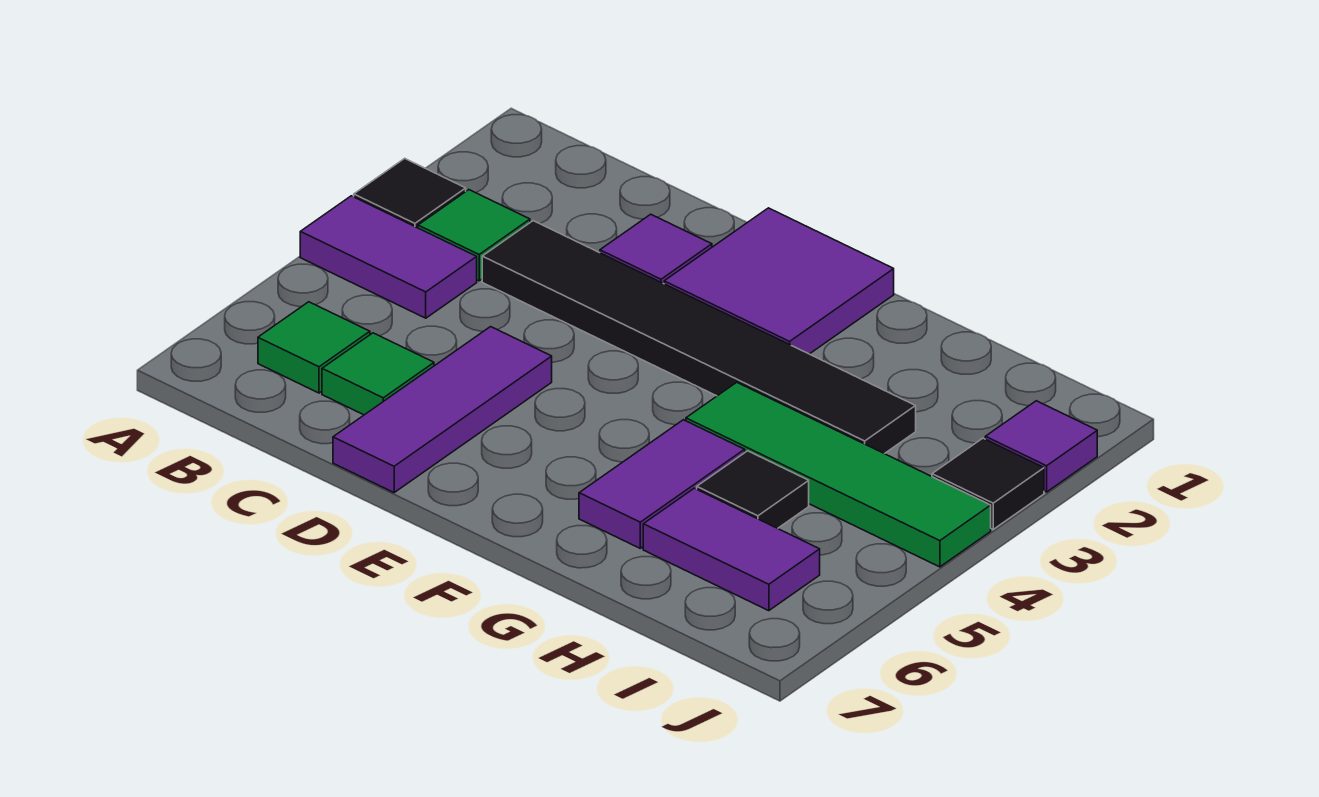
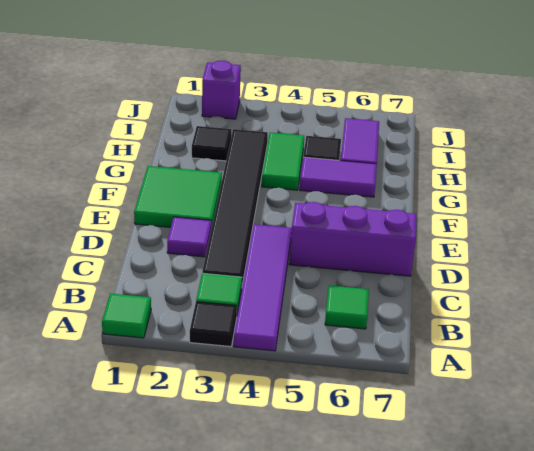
purple 1x2 tile [300,196,477,318] -> purple 1x4 tile [234,224,292,351]
green 1x1 tile [322,333,434,415] -> green 1x1 tile moved to [102,293,151,338]
purple 1x3 tile [333,327,552,492] -> purple 1x3 brick [289,202,417,276]
purple 2x2 tile [664,208,894,354] -> green 2x2 tile [134,166,222,229]
green 1x4 tile [686,382,991,567] -> green 1x2 tile [262,133,304,190]
purple 1x1 tile [985,401,1097,492] -> purple 1x1 brick [202,61,241,119]
black 1x1 tile [932,438,1044,529] -> black 1x1 tile moved to [192,126,231,161]

